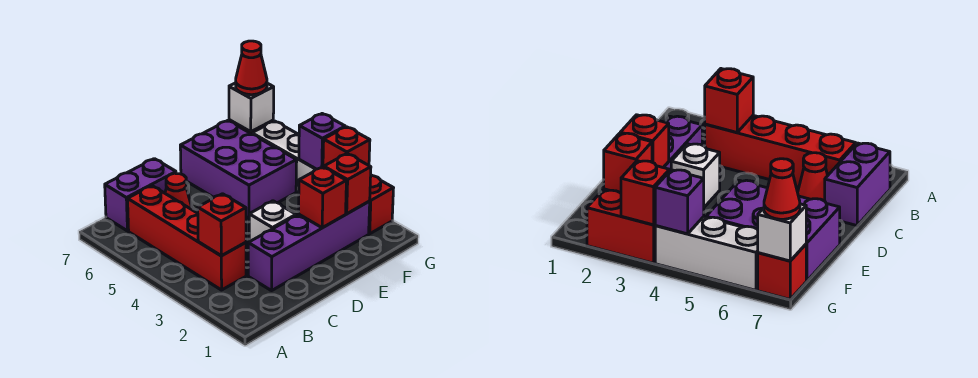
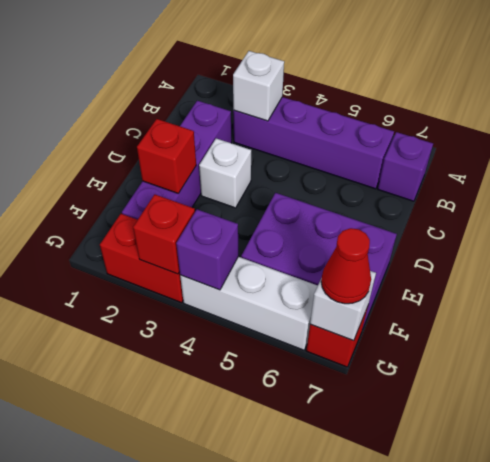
red 1x4 brick [128,186,246,290] -> purple 1x4 brick [233,97,394,189]
red 1x1 brick [198,194,246,256] -> white 1x1 brick [233,51,284,121]
purple 1x2 brick [105,159,176,231] -> purple 1x1 brick [378,132,433,201]
red 1x1 cone [165,173,192,209] -> none
red 1x1 brick [324,154,371,214] -> none

